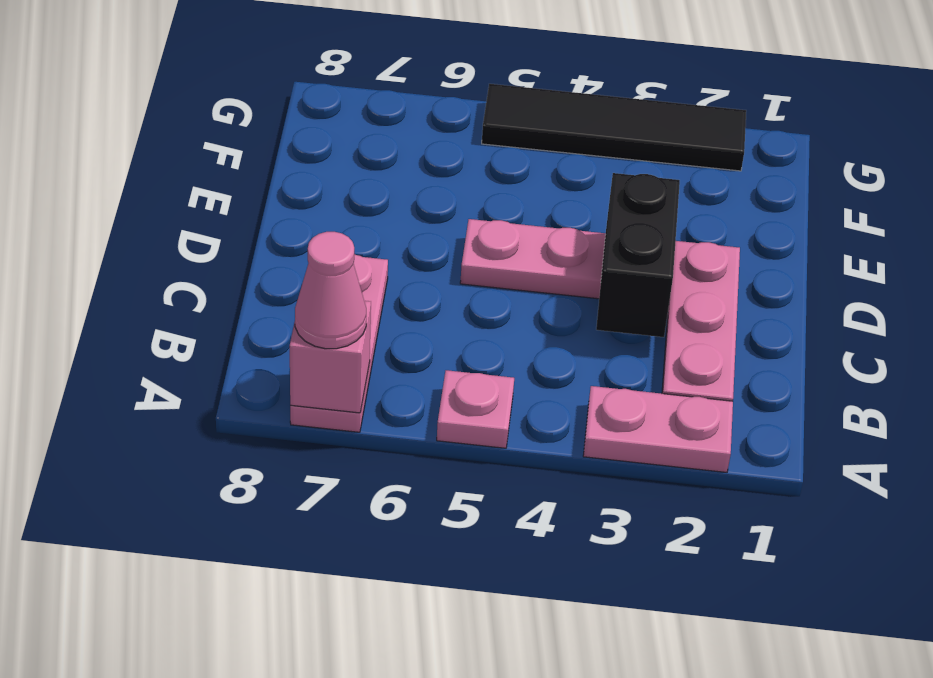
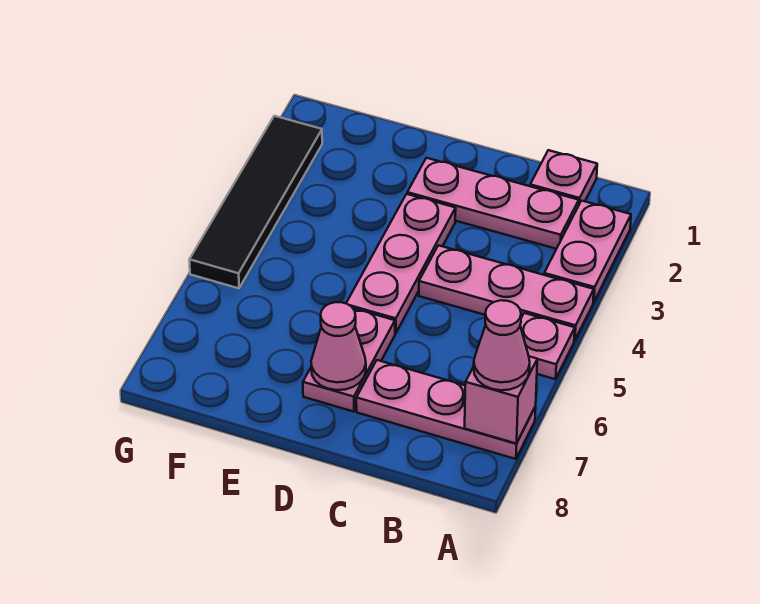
none -> pink 1x3 plate [419,245,594,340]
none -> pink 1x1 plate [530,150,597,204]
black 1x2 brick [596,173,680,337] -> none
none -> pink 1x2 plate [303,308,395,412]
none -> pink 1x1 cone [311,302,366,390]

